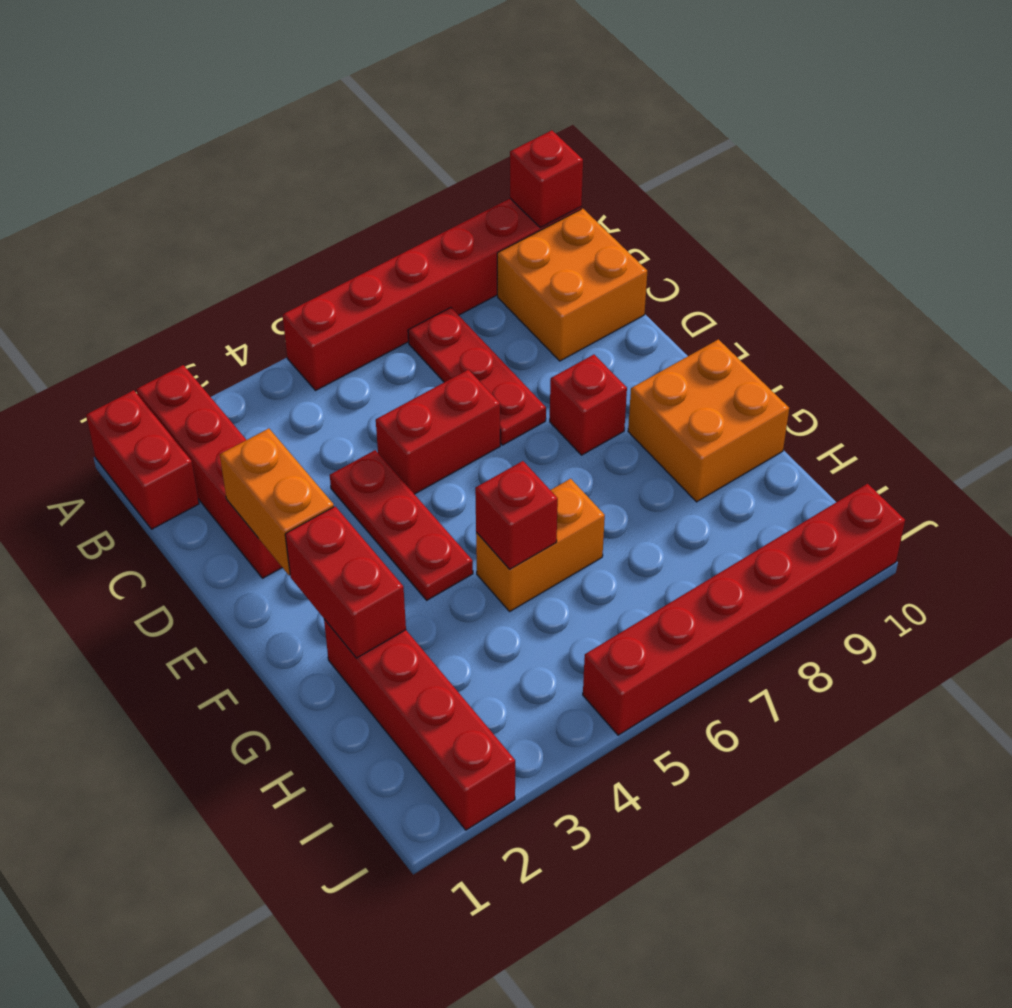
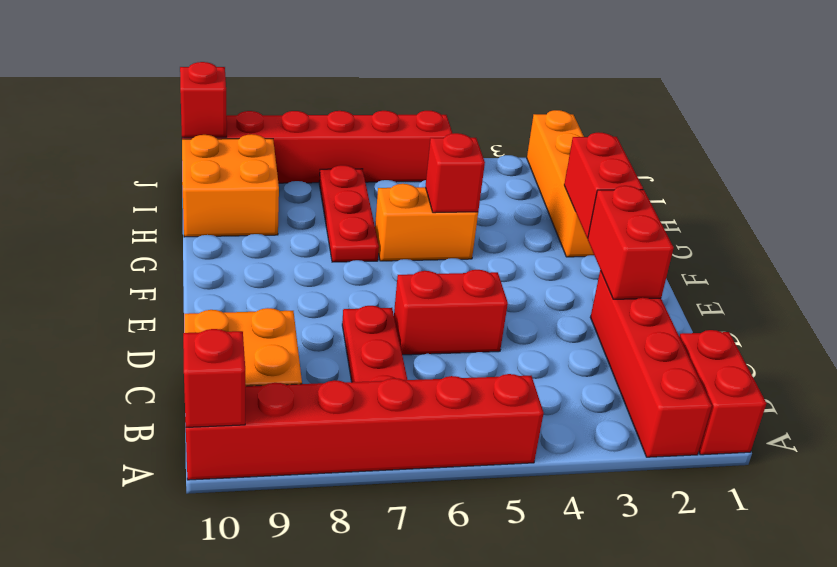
orange 1x2 brick [220,429,334,575] -> red 1x2 brick [588,186,674,299]
red 1x3 plate [330,450,473,600] -> red 1x3 plate moved to [319,165,379,262]
red 1x1 brick [550,355,627,455] -> red 1x1 brick moved to [180,62,227,137]
orange 2x2 brick [628,339,789,502] -> orange 2x2 brick moved to [182,134,279,237]
red 1x4 brick [324,619,515,830] -> orange 1x4 brick [527,110,594,257]

